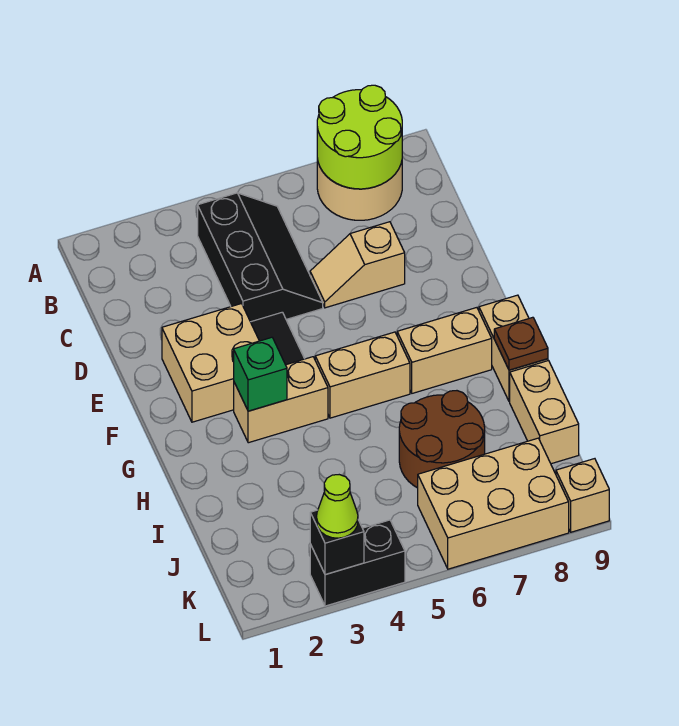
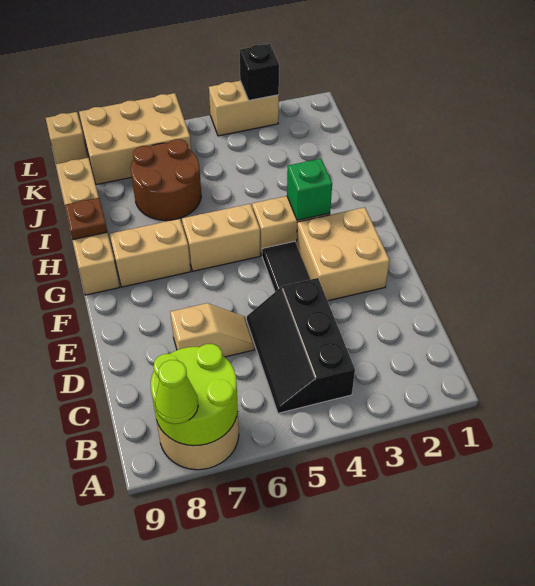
black 1x2 brick [310,520,405,606] -> tan 1x2 brick [209,81,279,136]
lime 1x1 cone [316,475,358,538] -> lime 1x1 cone moved to [155,360,198,424]

